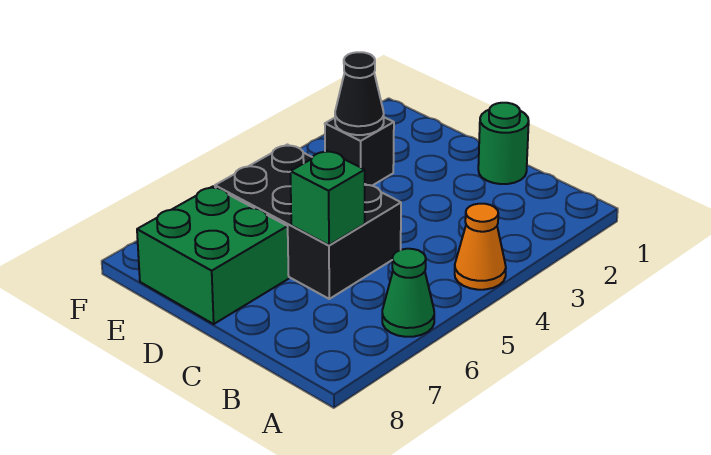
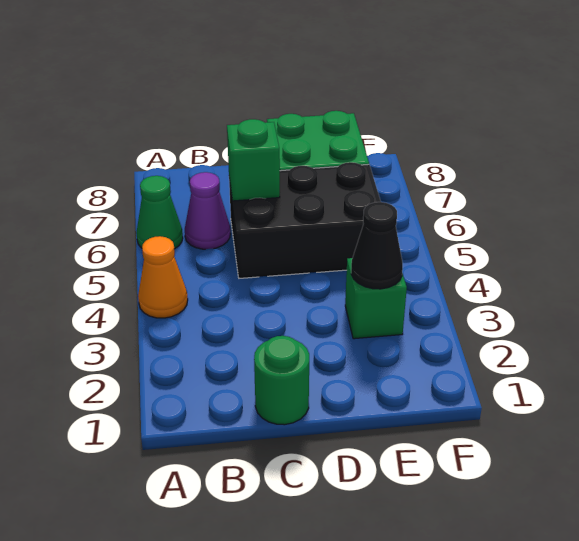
none -> purple 1x1 cone [185,172,230,249]
black 1x1 brick [325,117,394,186] -> green 1x1 brick [345,258,407,339]

